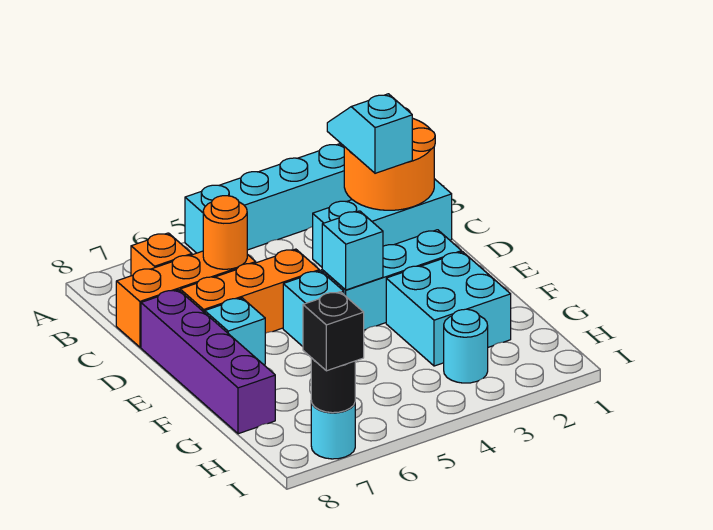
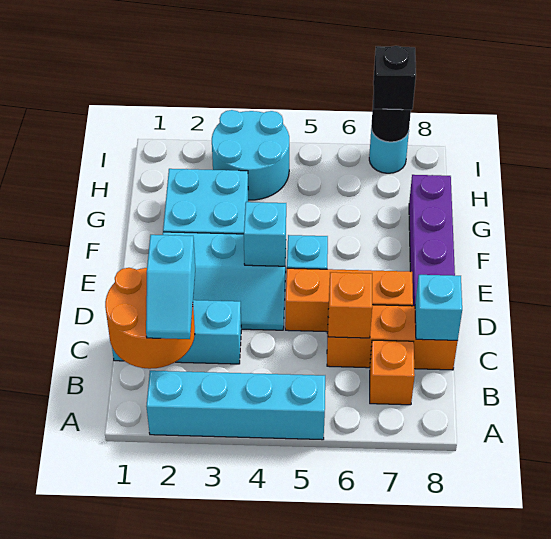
orange 1x1 round brick [203,196,247,269] -> orange 1x1 brick [328,272,372,338]
cyan 1x1 brick [205,298,265,365] -> cyan 1x1 brick moved to [415,275,462,340]
cyan 1x1 round brick [444,309,488,383] -> cyan 2x2 round brick [212,110,289,200]

